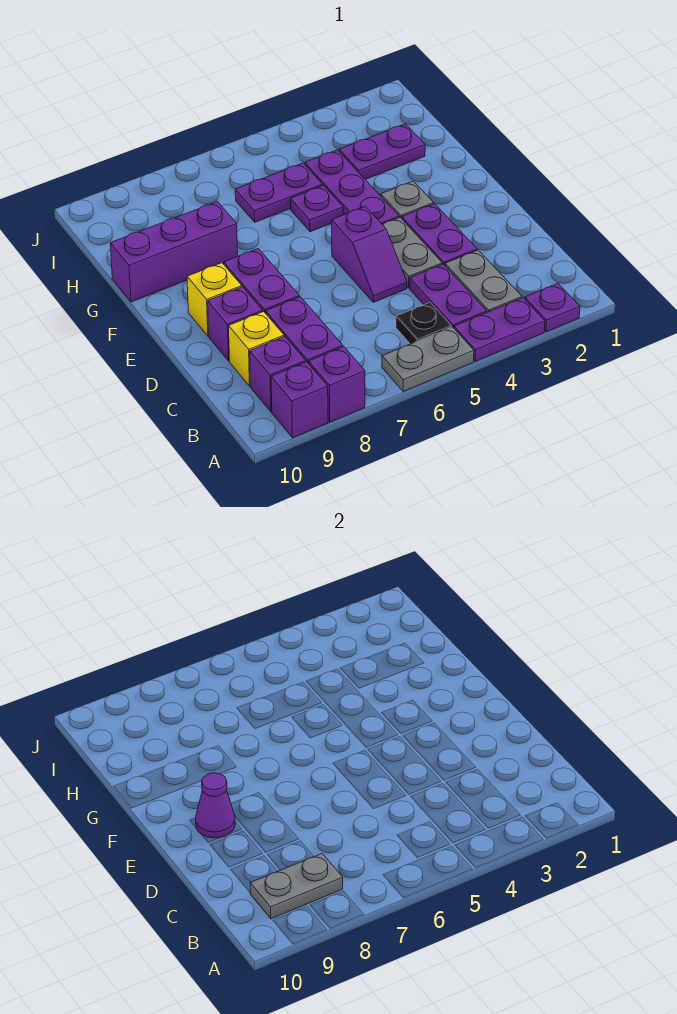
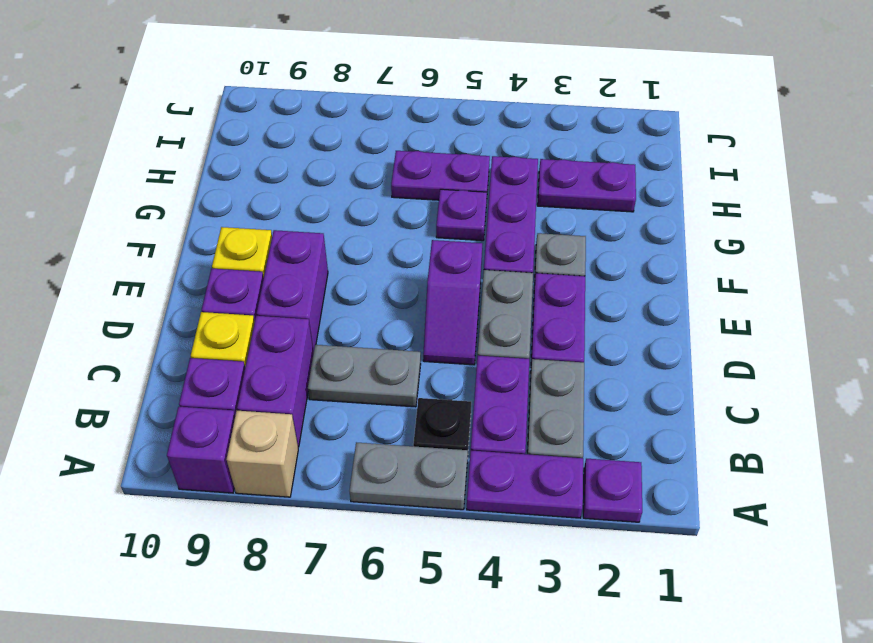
purple 1x1 brick [309,347,365,422] -> tan 1x1 brick [226,411,298,497]
grey 1x2 plate [250,854,343,919] -> grey 1x2 plate moved to [308,345,421,407]
purple 1x1 cone [196,773,235,838] -> none
purple 1x3 brick [110,202,238,302] -> none

